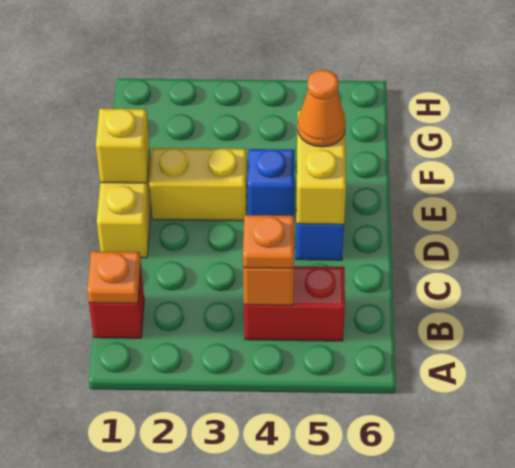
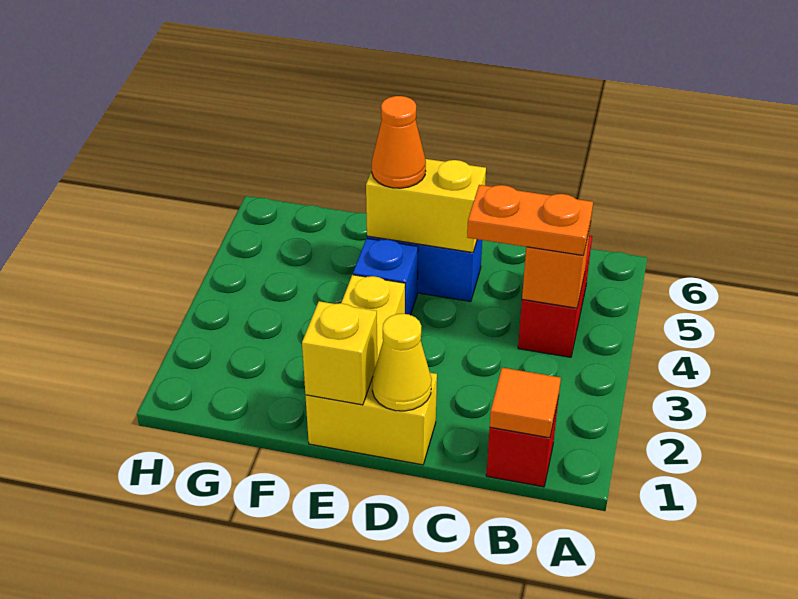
orange 1x1 plate [87,251,141,303] -> orange 1x1 tile [490,368,561,438]
orange 1x1 plate [243,215,294,268] -> orange 1x2 plate [467,185,593,255]
none -> yellow 1x1 cone [372,314,432,411]

